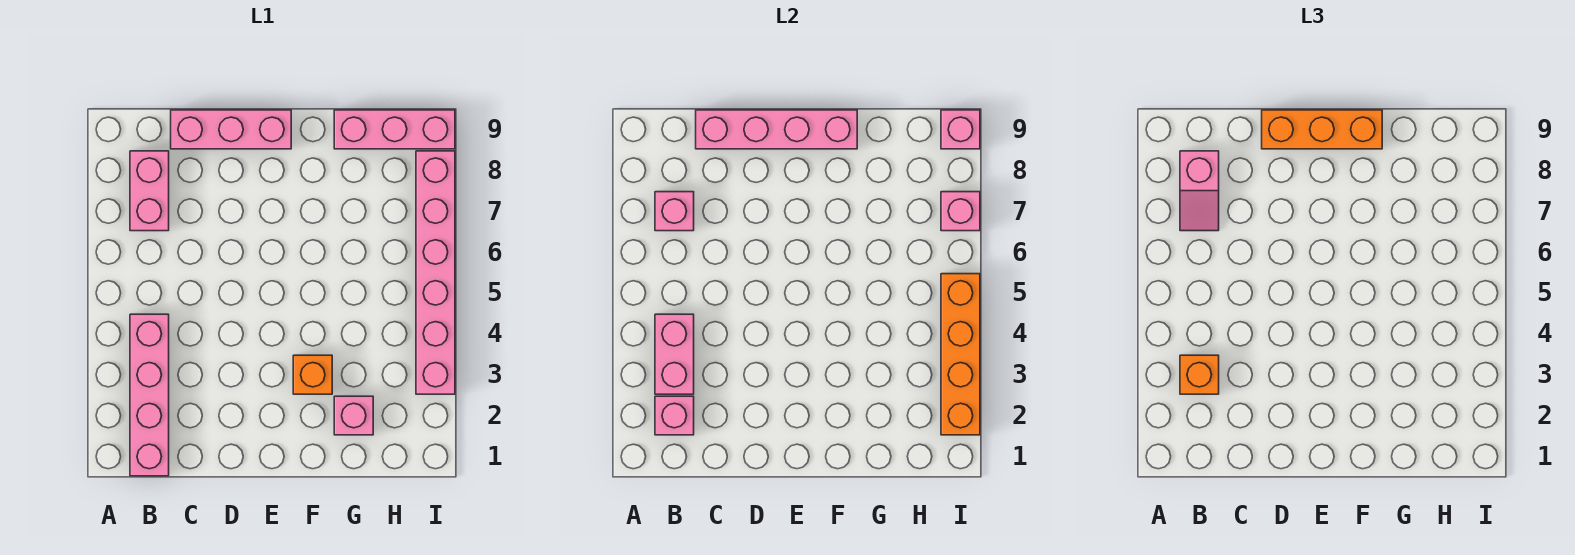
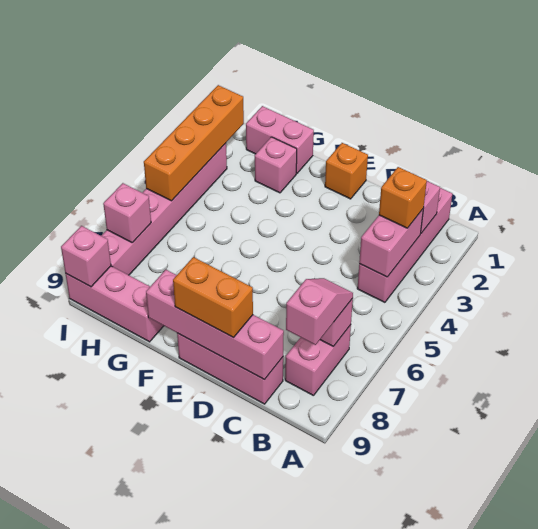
orange 1x3 brick [1262,110,1382,149] -> orange 1x2 brick [173,257,253,338]
orange 1x1 brick [293,355,332,394] -> orange 1x1 brick moved to [325,143,368,199]
none -> pink 1x2 brick [246,106,314,173]

